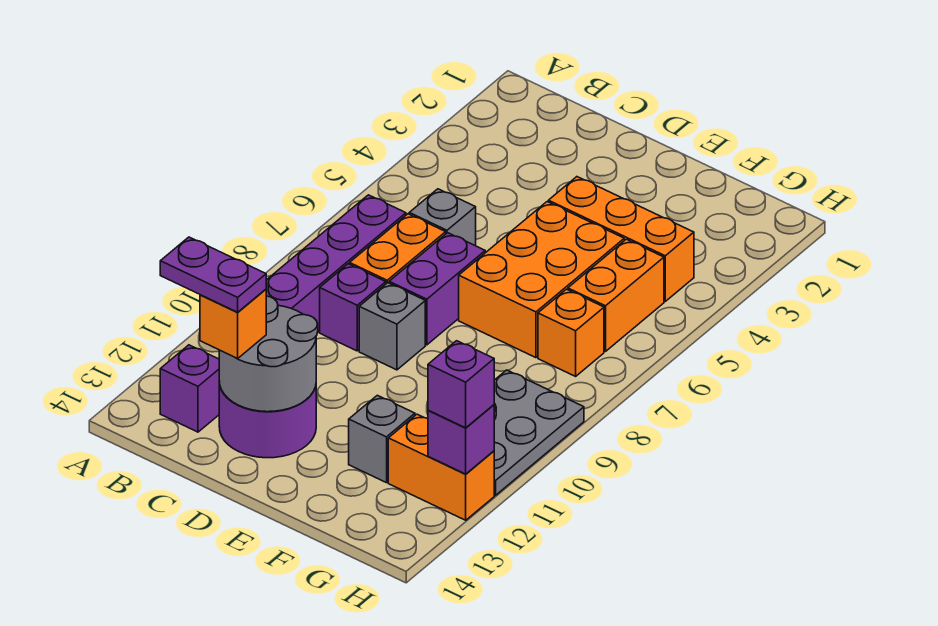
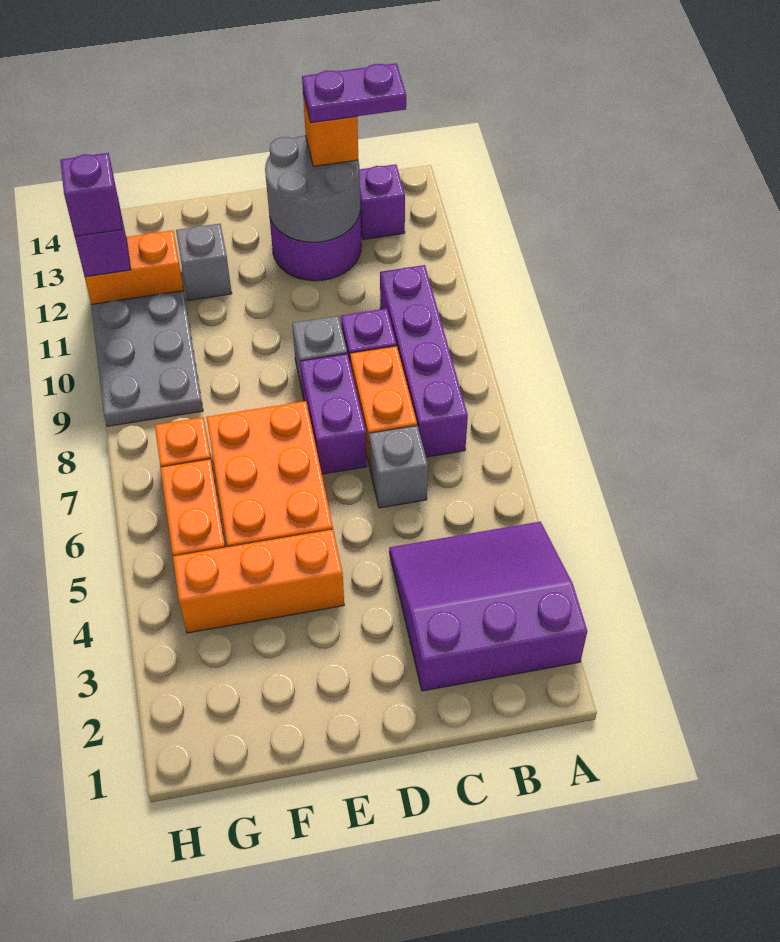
none -> purple 3x3 slope [389,522,587,691]

